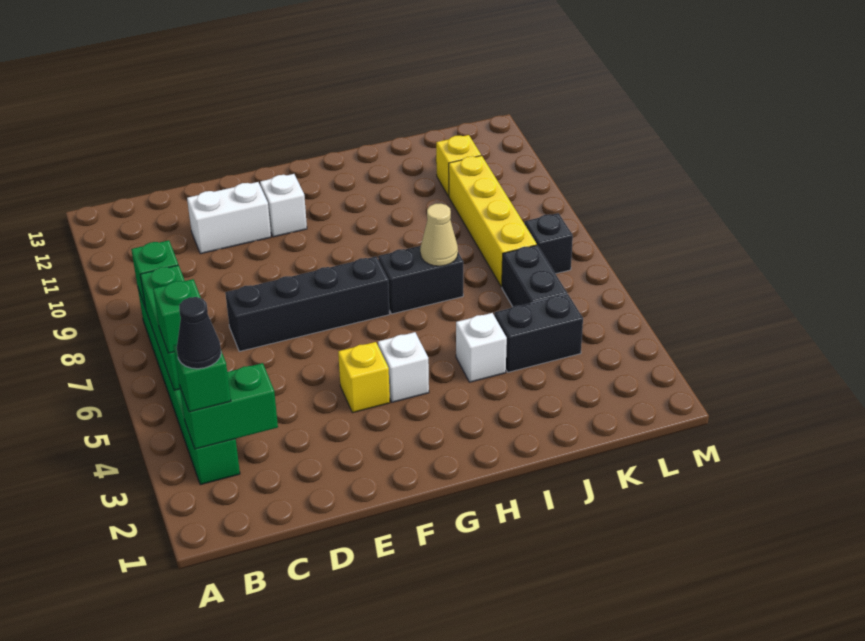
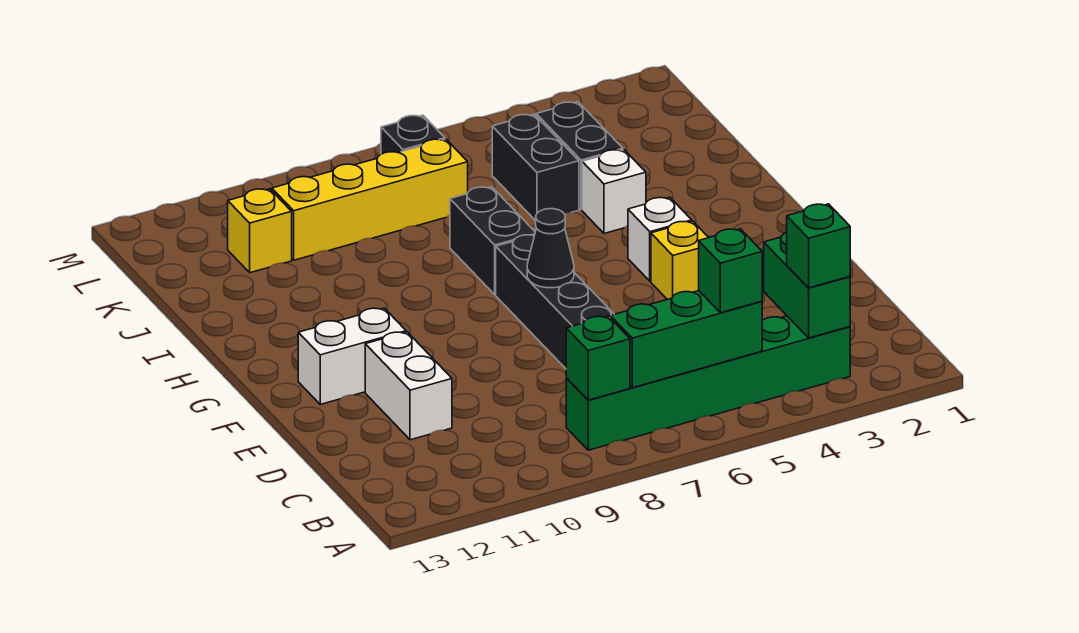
black 1x1 cone [177,297,221,369] -> black 1x1 cone moved to [527,209,574,288]
white 1x1 brick [260,174,307,237] -> white 1x2 brick [298,308,406,404]
tan 1x1 cone [420,204,458,266] -> none
black 1x2 brick [502,245,567,307] -> black 1x2 brick turned to [492,114,579,221]

